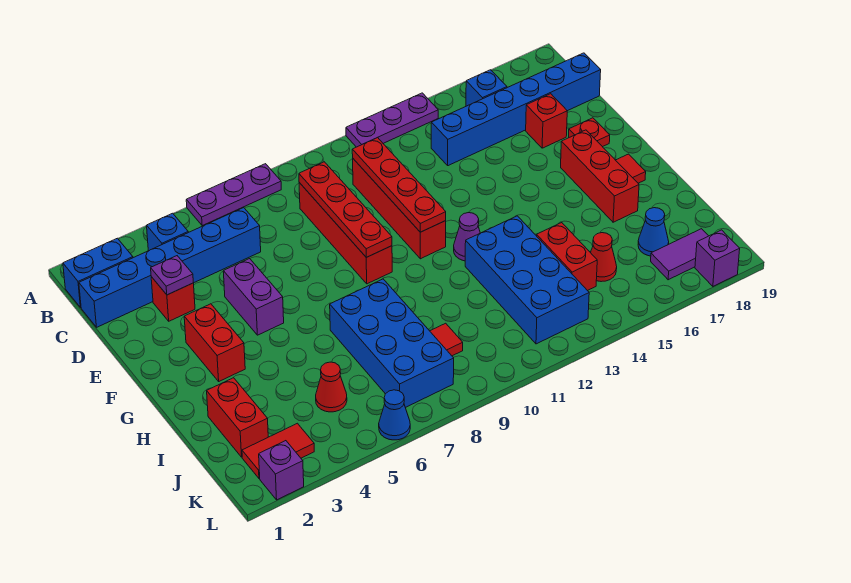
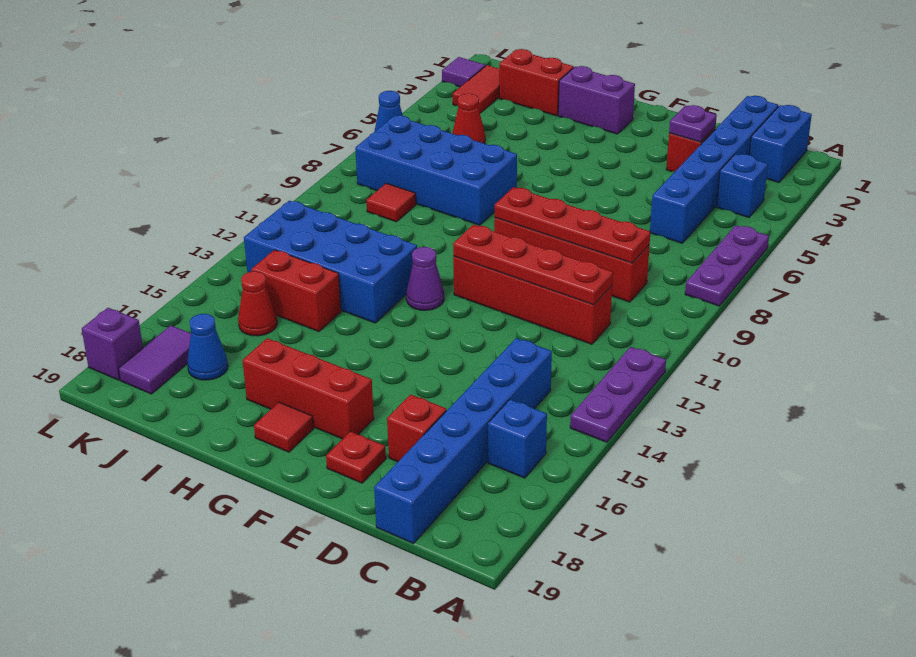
purple 1x2 brick [223,259,284,335] -> purple 1x2 brick moved to [558,66,635,134]
red 1x2 brick [184,304,245,381] -> none
purple 1x1 brick [259,441,304,500] -> purple 1x1 tile [442,57,485,87]

